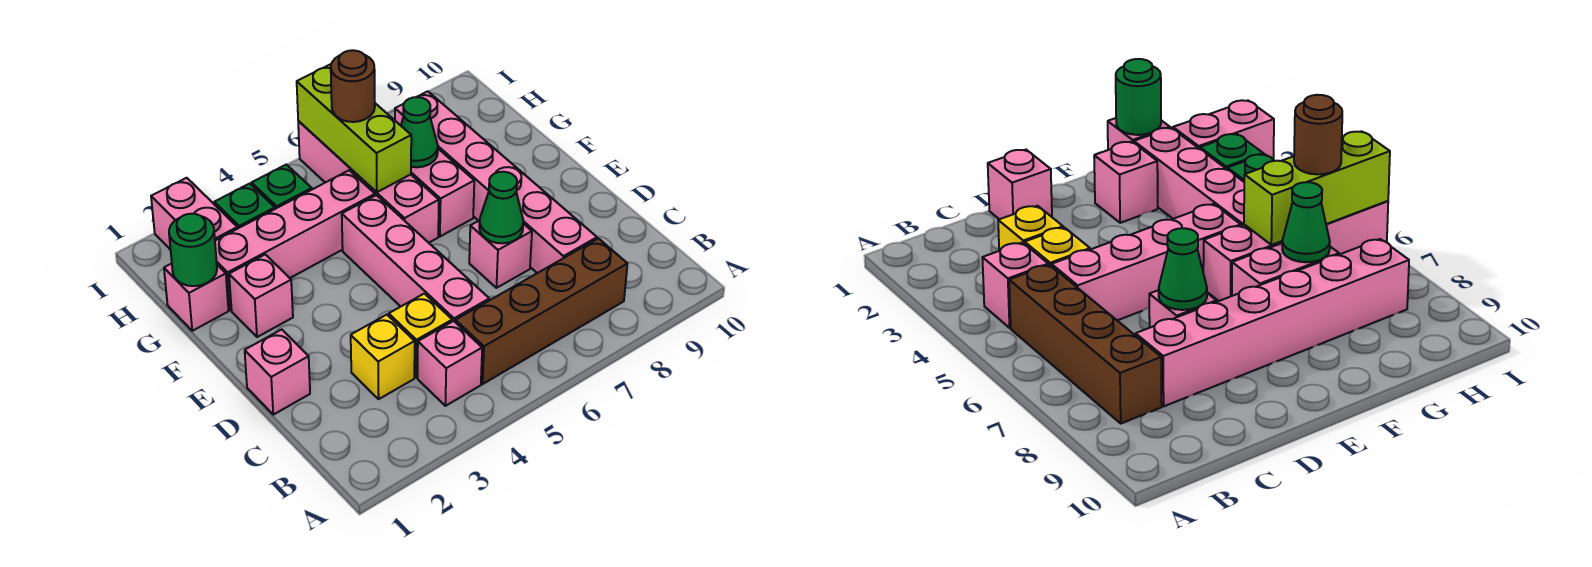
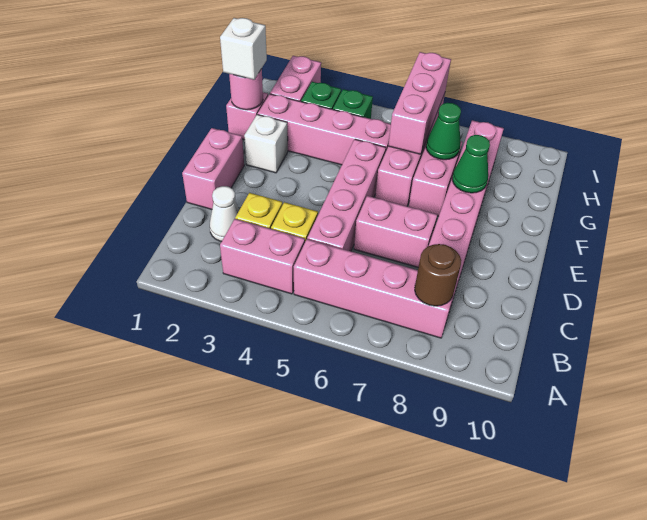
pink 1x1 brick [418,321,482,406] -> pink 1x2 brick [220,219,305,294]
brown 1x4 brick [455,239,627,384] -> pink 1x4 brick [294,239,457,338]
none -> white 1x1 cone [210,186,239,242]
pink 1x1 brick [245,330,310,415] -> pink 1x2 brick [182,128,244,209]
pink 1x1 brick [469,220,532,288] -> pink 1x2 brick [354,196,437,267]
green 1x1 cone [479,172,523,243] -> green 1x1 cone moved to [452,135,490,193]
pink 1x1 brick [229,254,293,337] -> white 1x1 brick [244,115,288,173]
green 1x1 round brick [169,214,217,286] -> pink 1x1 round brick [229,69,263,110]
none -> white 1x1 brick [220,18,267,80]
lime 1x3 brick [297,64,411,192] -> pink 1x3 brick [388,52,451,154]
brown 1x1 round brick [331,50,375,122] -> brown 1x1 round brick moved to [415,244,461,306]

